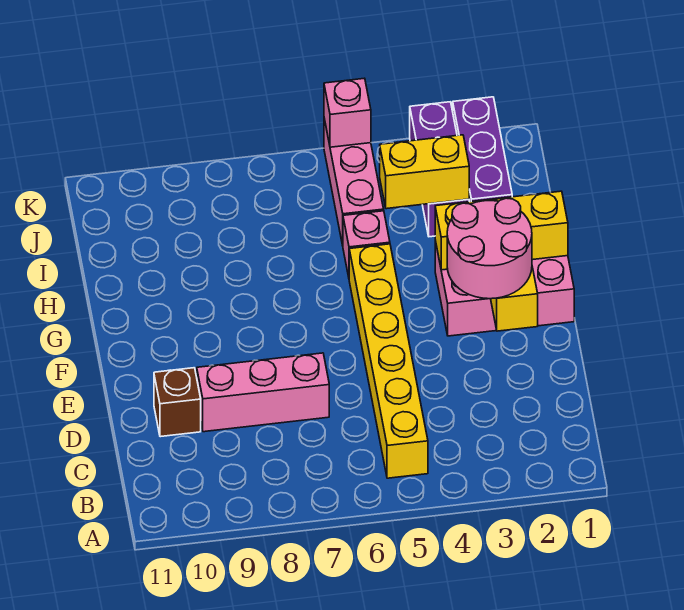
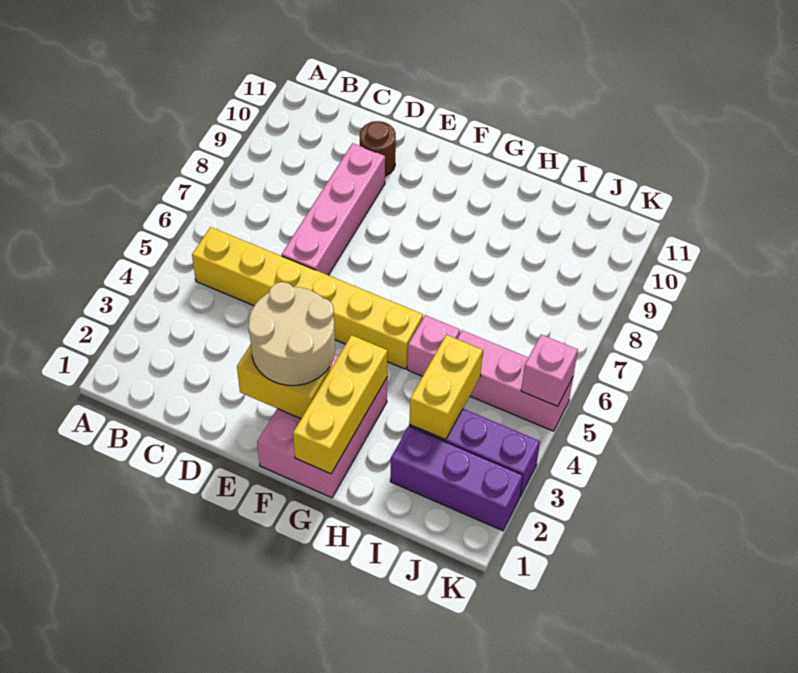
pink 1x3 brick [197,353,329,432] -> pink 1x4 brick [281,143,385,275]
brown 1x1 brick [154,368,201,437] -> brown 1x1 round brick [360,121,396,176]
pink 2x2 round brick [447,198,532,299] -> tan 2x2 round brick [248,282,335,386]

